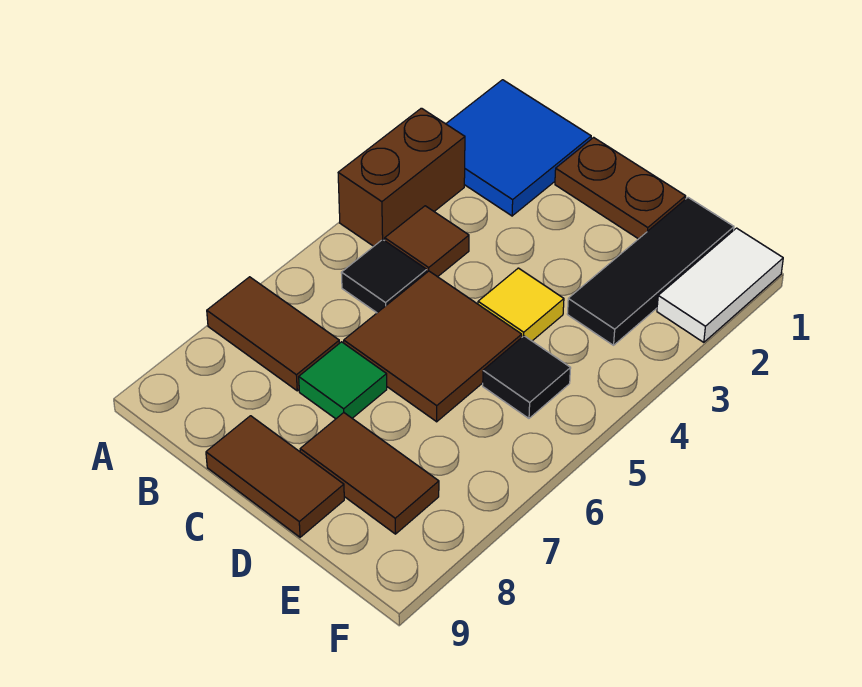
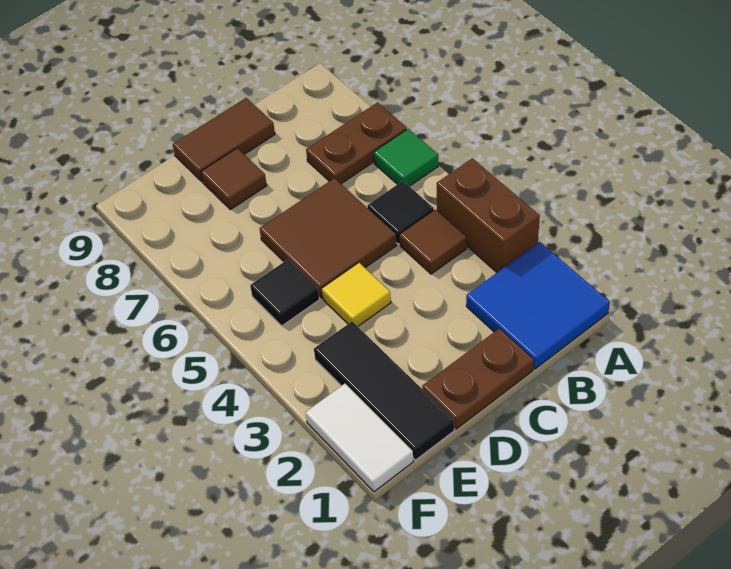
brown 1x2 tile [207,277,339,391] -> brown 1x2 plate [306,103,407,184]
green 1x1 tile [299,342,387,419] -> green 1x1 tile moved to [374,129,438,186]
brown 1x2 tile [300,413,439,534] -> brown 1x1 tile [201,148,267,210]

